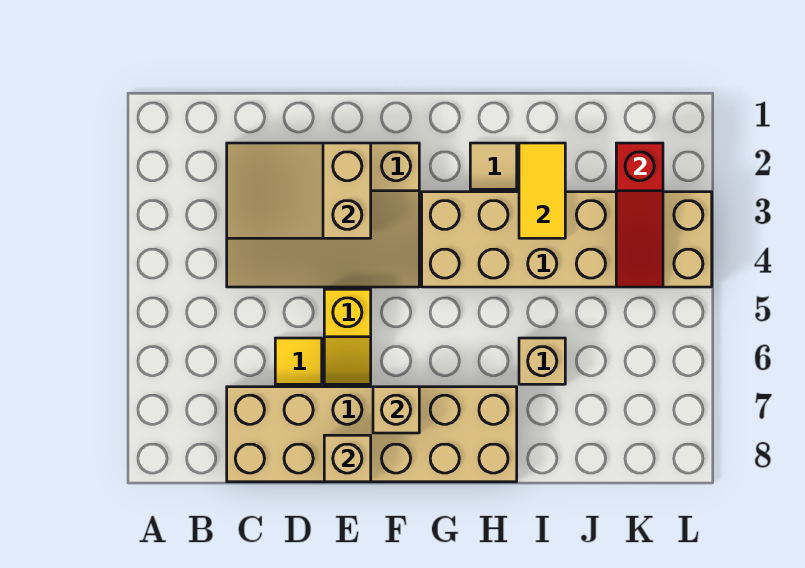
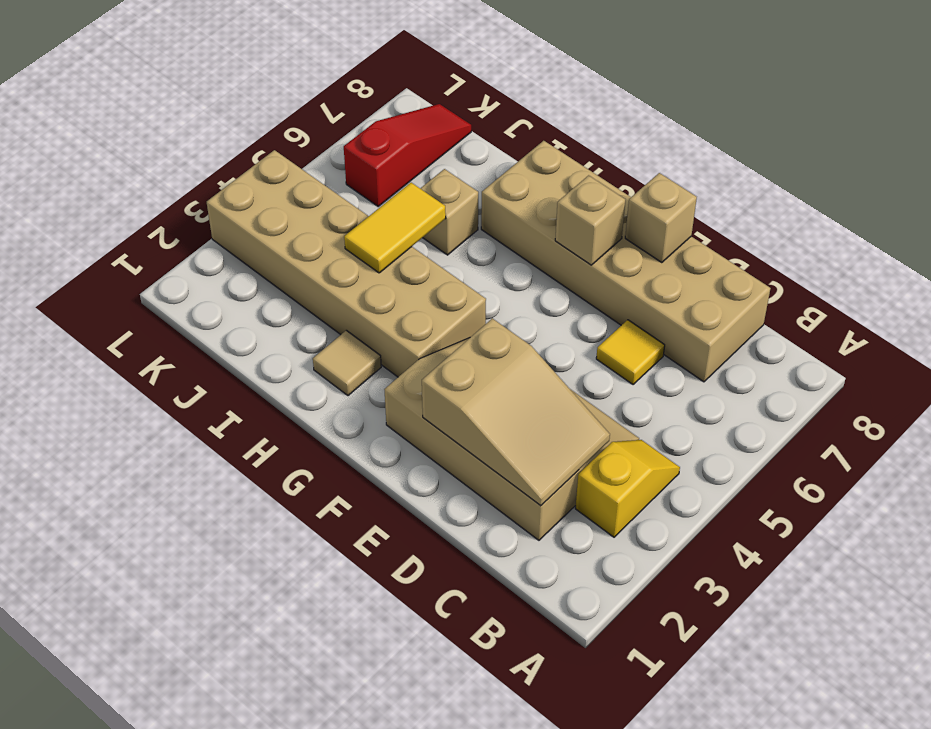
yellow 1x2 slope [324,289,371,384] -> yellow 1x2 slope moved to [575,440,680,537]
yellow 1x2 tile [519,143,565,238] -> yellow 1x2 tile moved to [344,183,446,273]
red 1x3 slope [616,143,663,287] -> red 1x3 slope moved to [344,104,471,206]

